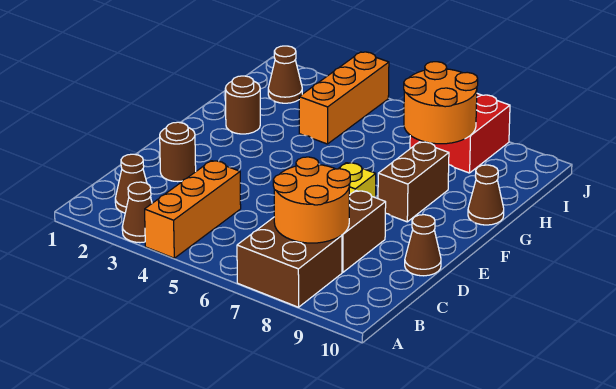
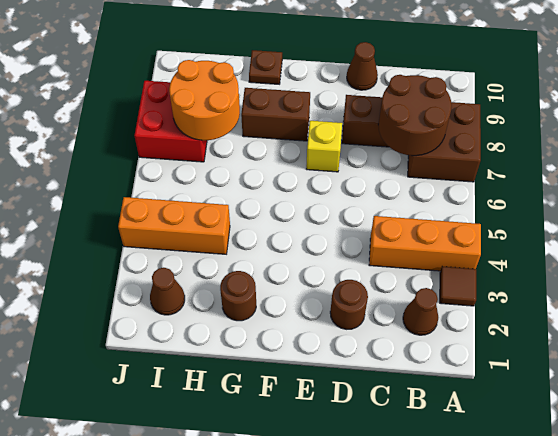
brown 1x1 cone [122,182,152,243] -> brown 1x1 tile [440,267,476,306]
orange 2x2 round brick [273,157,350,243] -> brown 2x2 round brick [378,75,452,156]
brown 1x1 cone [468,165,504,225] -> brown 1x1 plate [249,50,282,84]

